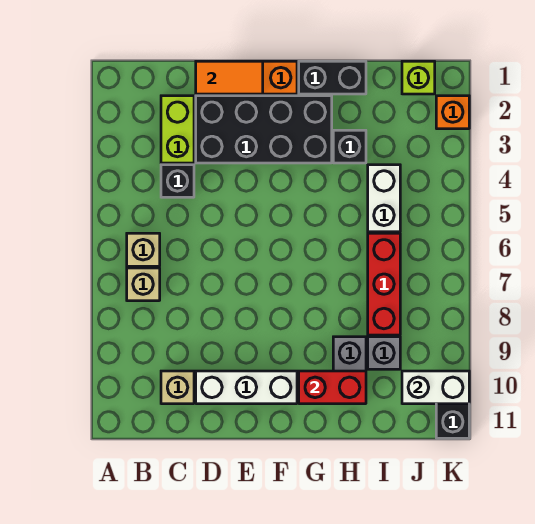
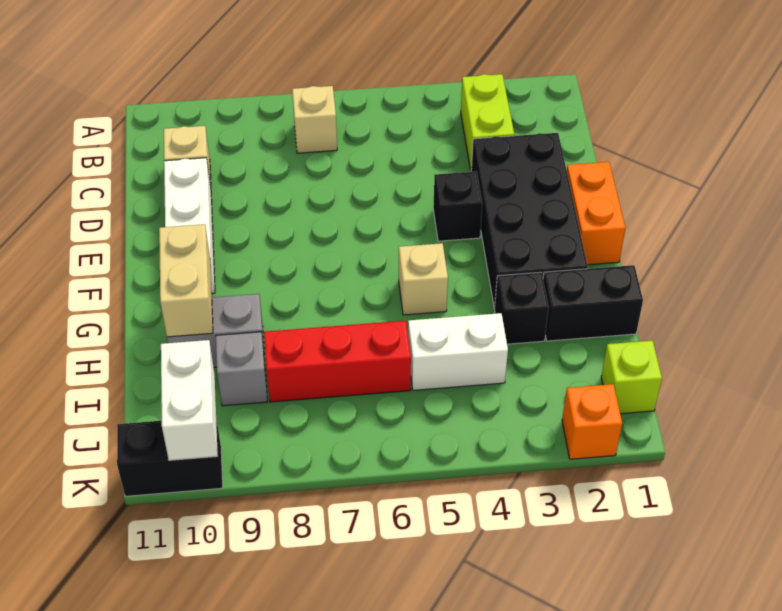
tan 1x1 brick [127,233,160,266] -> tan 1x1 brick moved to [399,243,448,315]
lime 1x2 brick [161,96,194,163] -> lime 1x2 brick turned to [461,74,514,170]
black 1x1 brick [161,165,194,197] -> black 1x1 brick moved to [433,171,482,241]
orange 1x2 tile [196,61,263,94] -> none
black 1x2 brick [299,61,366,94] -> black 1x2 brick turned to [543,265,643,341]
red 1x2 brick [299,371,366,404] -> tan 1x2 brick [159,224,213,337]

